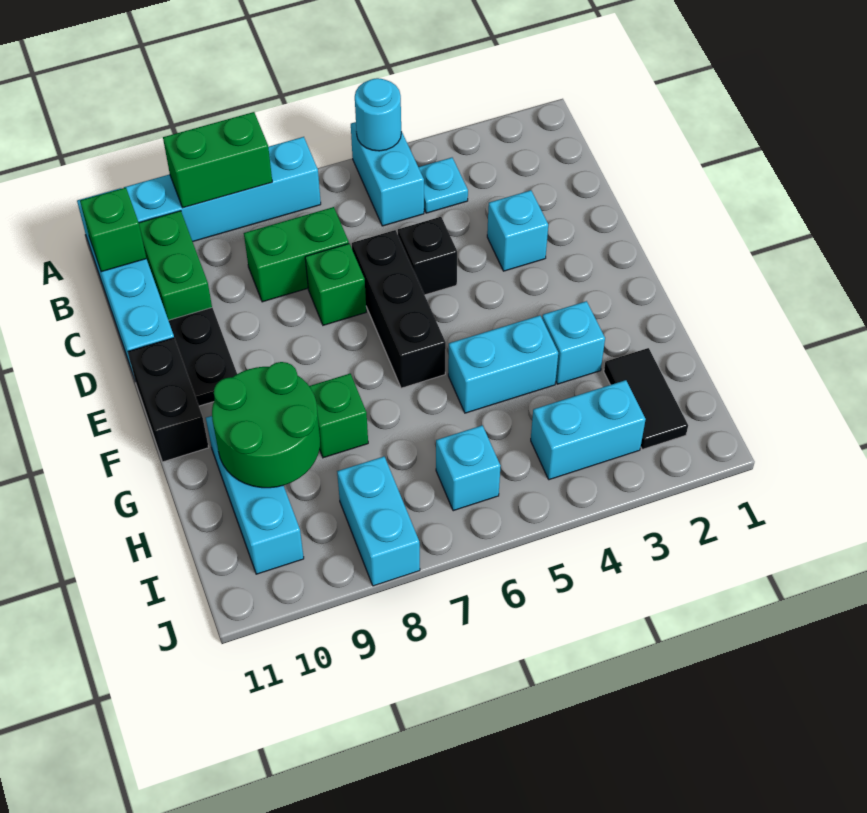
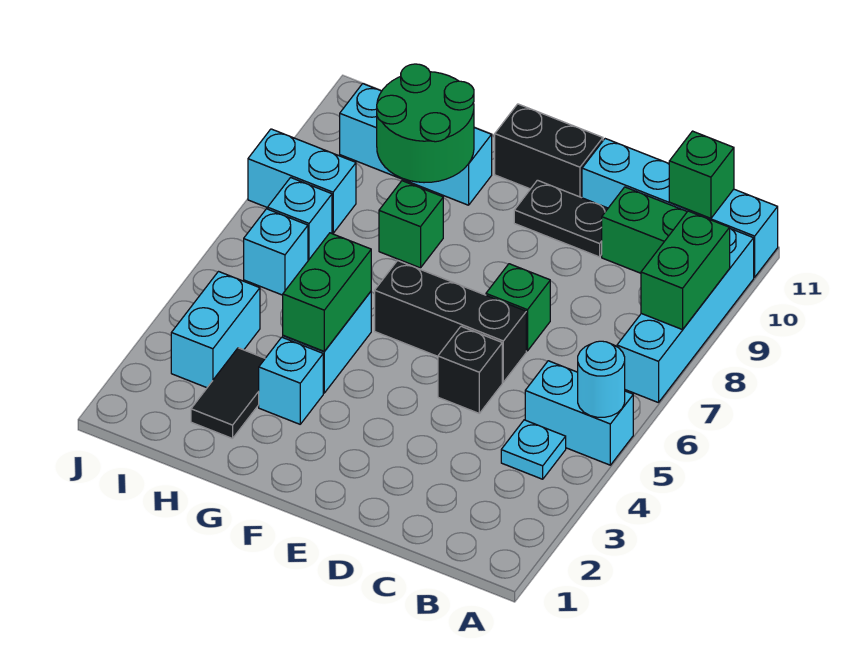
green 1x2 brick [244,207,349,302] -> green 1x2 brick moved to [283,233,371,351]
cyan 1x1 brick [487,190,548,271] -> cyan 1x1 brick moved to [268,178,332,260]
black 1x2 tile [604,348,688,449] -> black 1x2 tile turned to [191,348,265,439]

